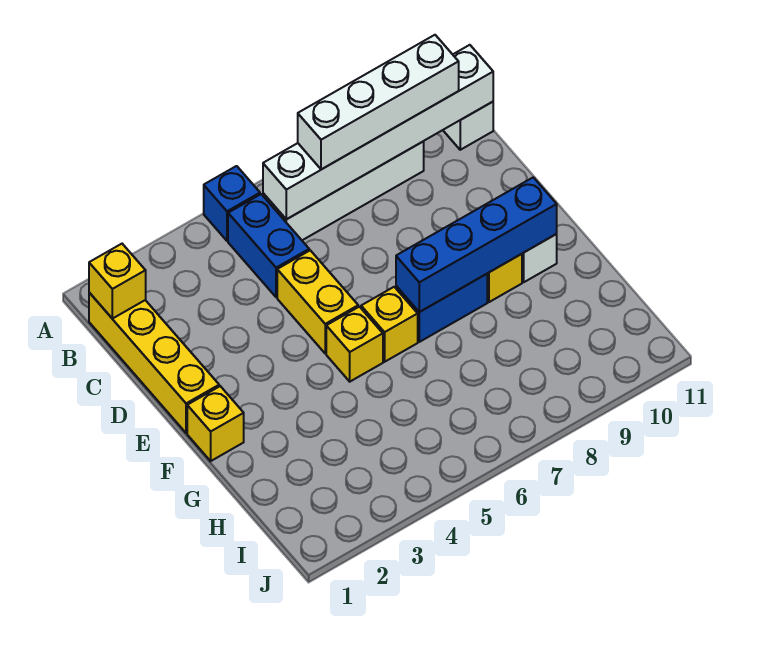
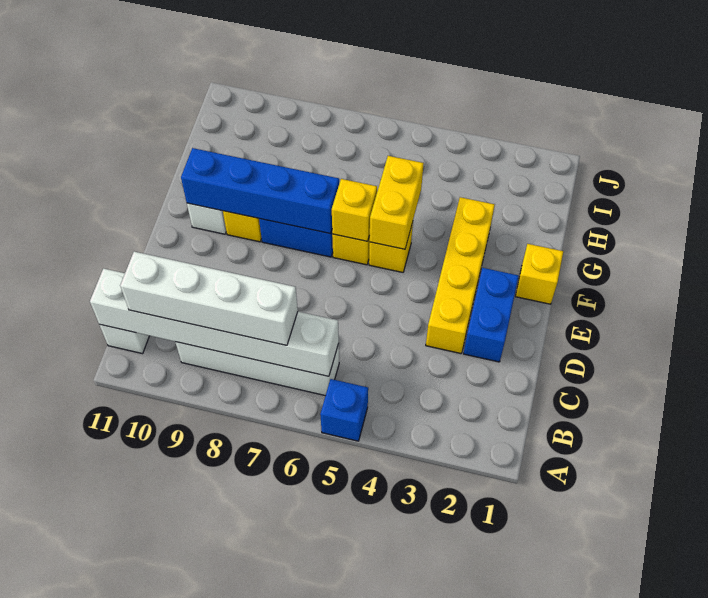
yellow 1x4 brick [89,293,219,433] -> yellow 1x4 brick moved to [426,197,495,353]
yellow 1x1 brick [89,244,146,319] -> yellow 1x1 brick moved to [332,179,377,241]
blue 1x2 brick [228,194,309,297] -> blue 1x2 brick moved to [464,268,519,362]
yellow 1x2 brick [277,250,358,353] -> yellow 1x2 brick moved to [370,156,424,249]

